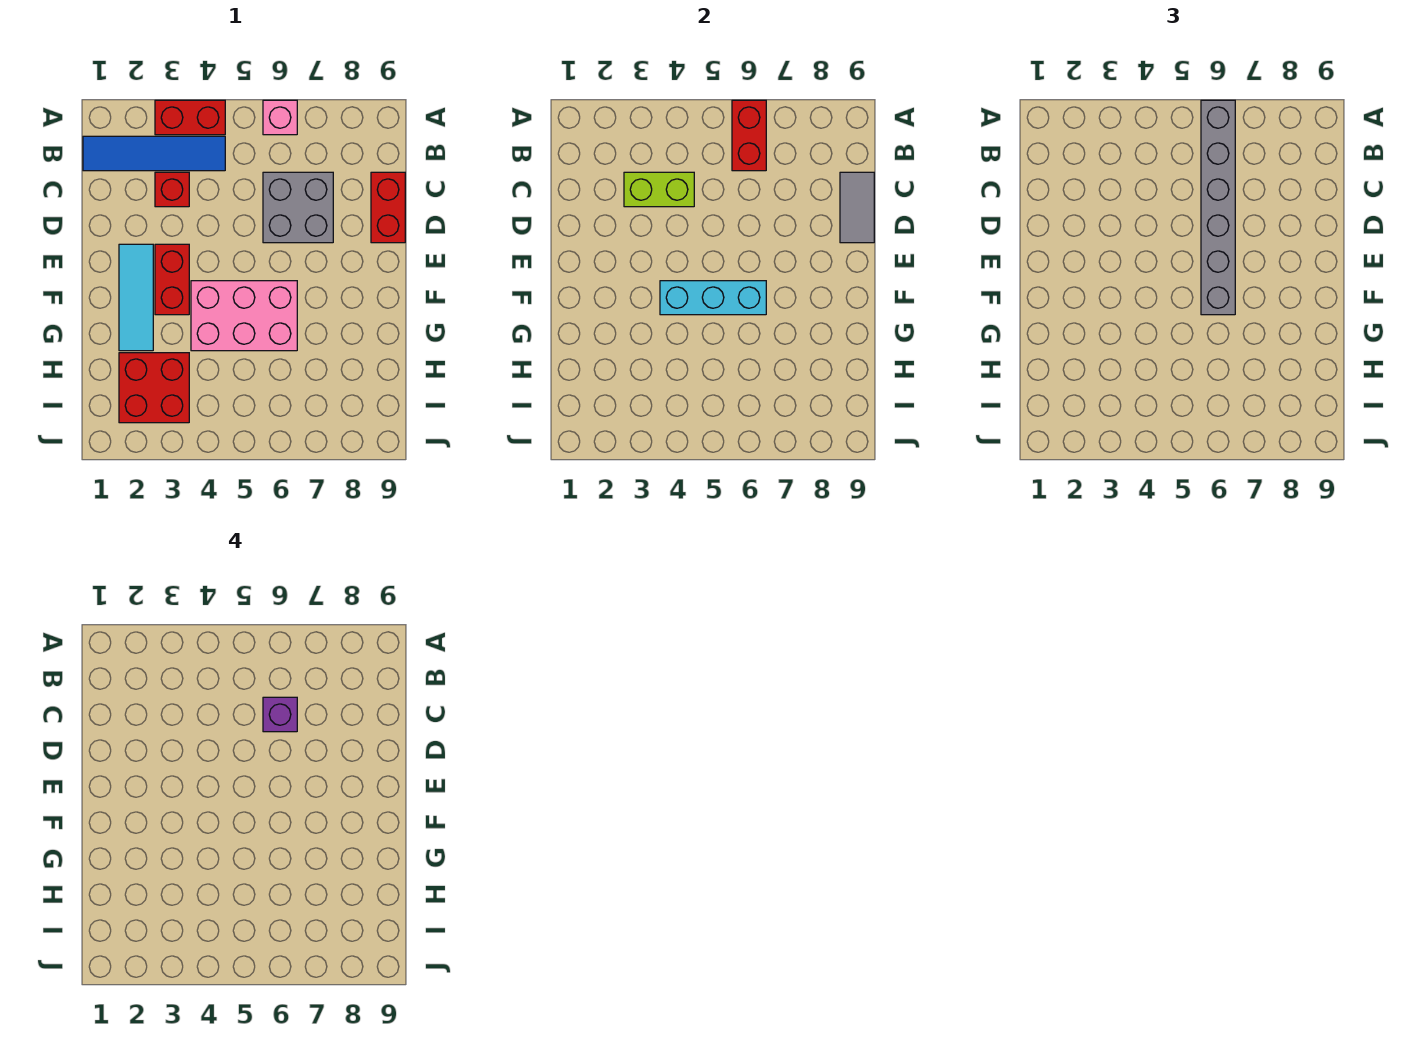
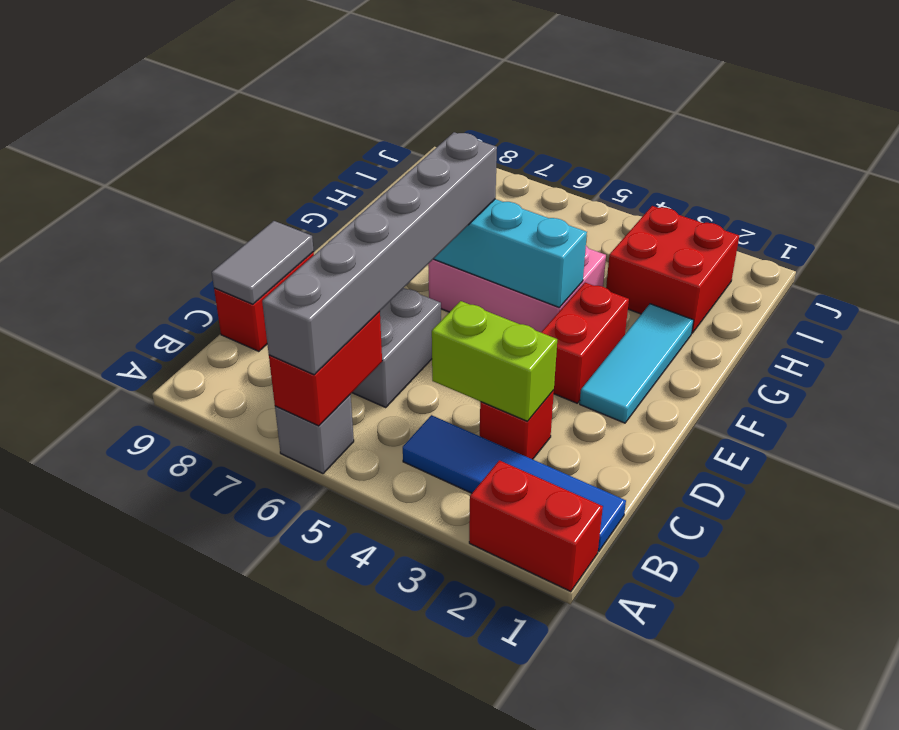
red 1x2 brick [155,100,225,135] -> red 1x2 brick moved to [469,460,603,592]
pink 1x1 brick [263,100,297,135] -> grey 1x1 brick [275,395,354,474]
purple 1x1 brick [263,697,297,732] -> none

